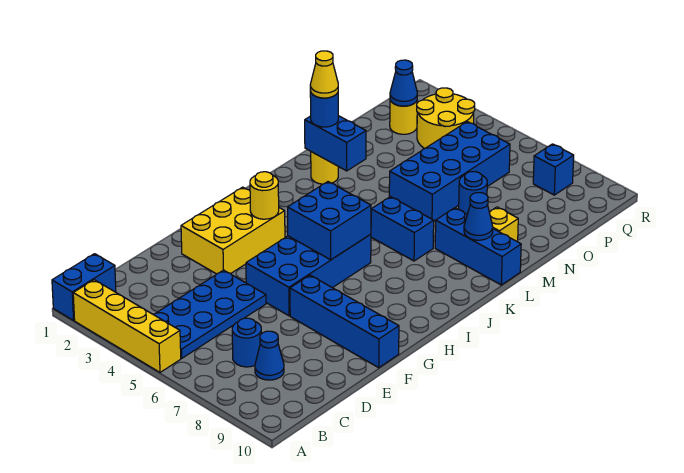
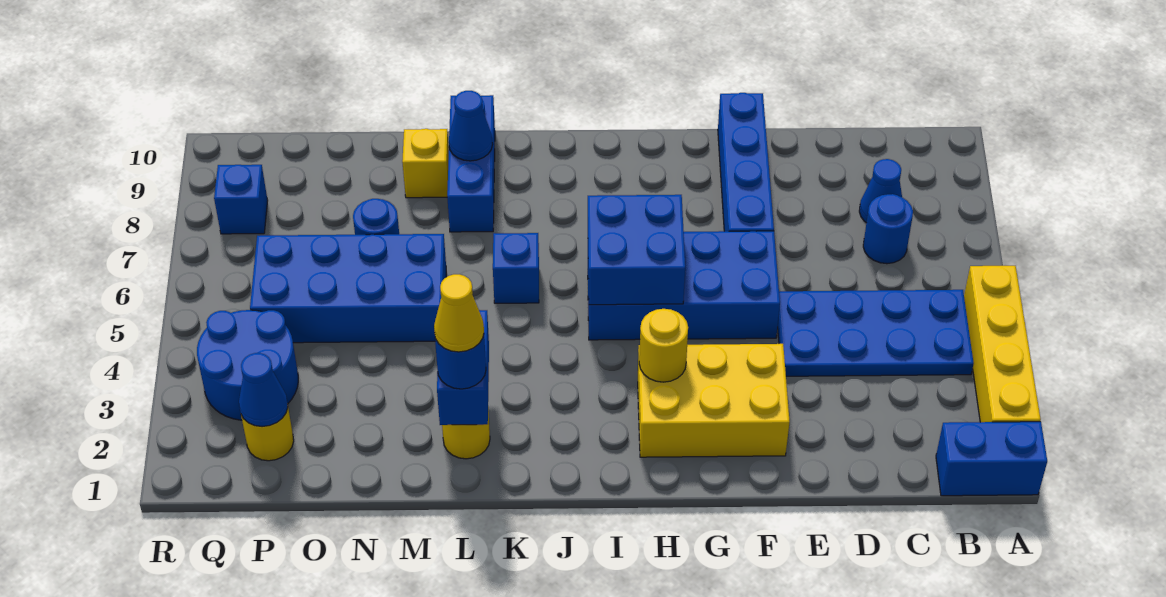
blue 1x2 brick [371,197,434,261] -> blue 1x1 brick [493,233,539,303]
yellow 2x2 round brick [417,88,475,149] -> blue 2x2 round brick [197,310,298,420]

